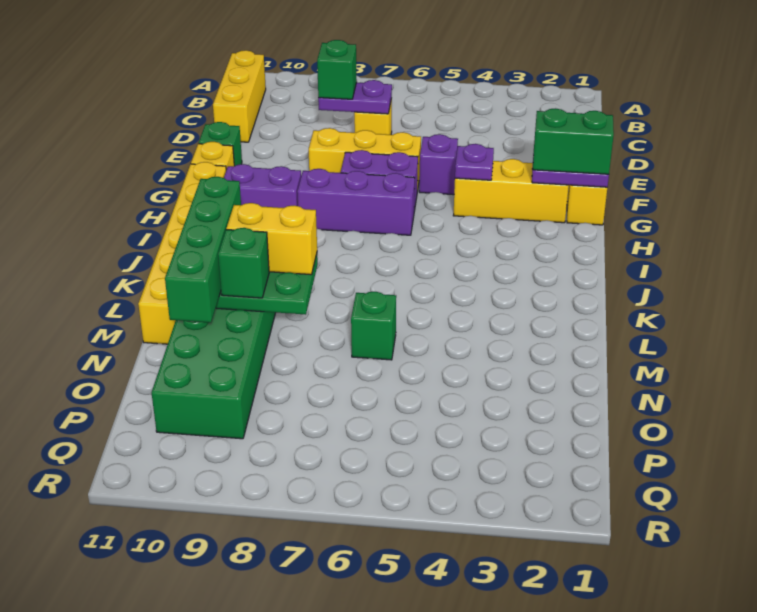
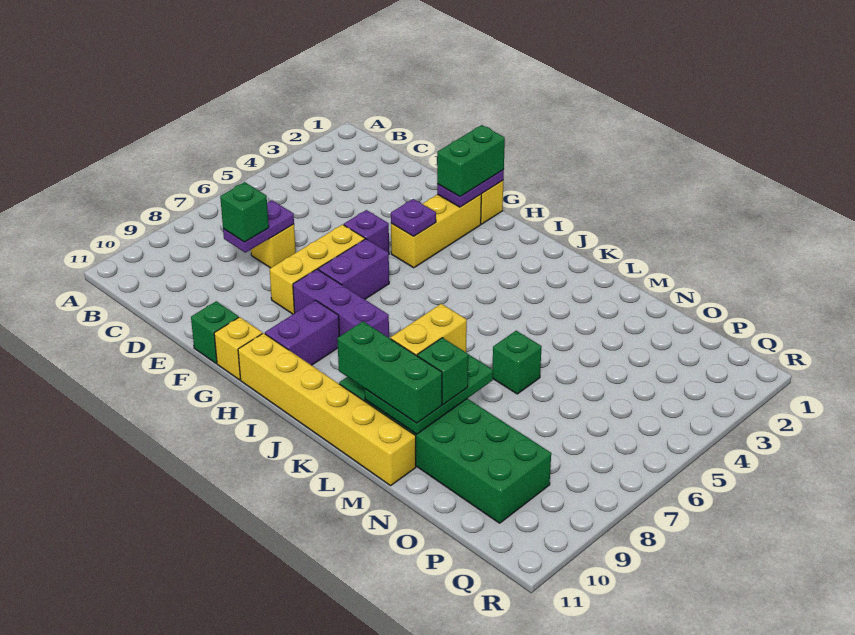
yellow 1x3 brick [213,50,266,142] -> none
purple 1x3 brick [297,169,415,235] -> purple 1x3 brick turned to [293,269,389,338]
green 1x4 brick [165,177,241,323] -> green 1x3 brick [337,321,442,423]

